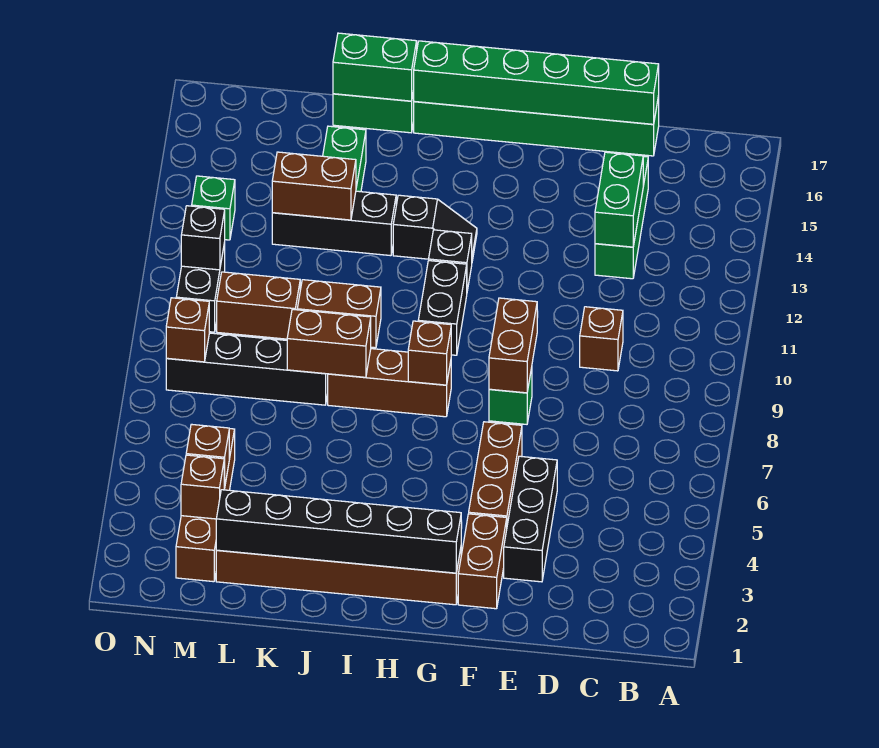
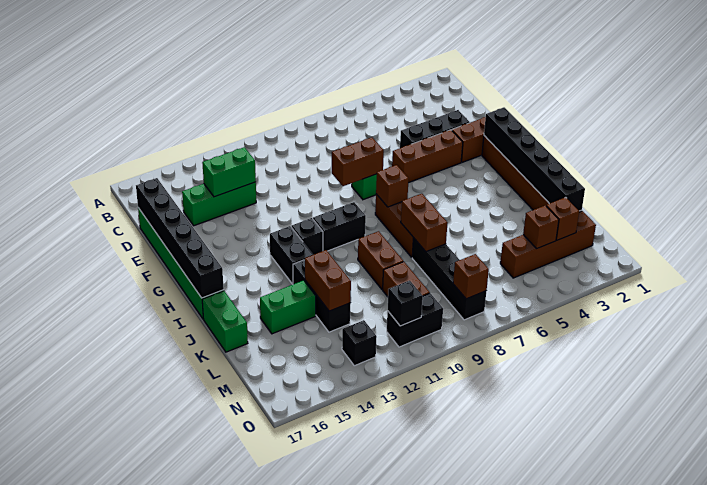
brown 1x1 brick [580,307,623,371] -> none
green 1x6 brick [414,41,659,124] -> black 1x6 brick [136,178,224,298]
black 1x2 slope [393,195,477,261] -> black 1x2 brick [270,226,313,284]
green 1x2 brick [333,33,417,101] -> none
green 1x1 brick [192,176,235,240] -> black 1x1 brick [342,320,377,366]

